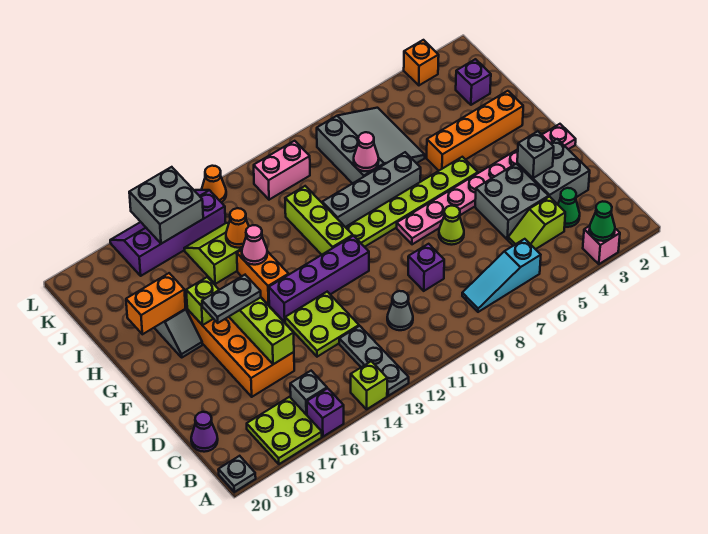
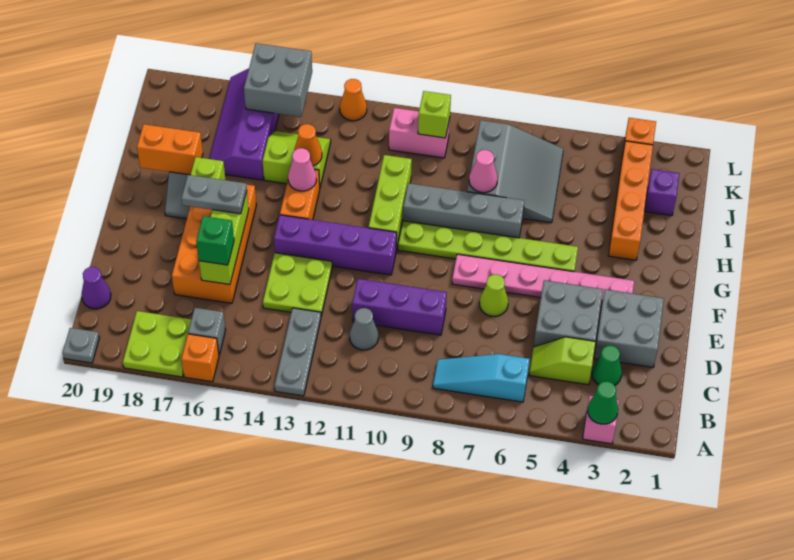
lime 1x1 brick [351,361,387,409] -> lime 1x1 brick moved to [418,91,451,138]
purple 1x1 brick [307,388,344,437] -> orange 1x1 brick [181,334,219,382]
purple 1x1 brick [408,244,444,291] -> purple 1x3 brick [352,279,447,335]
none -> green 1x1 brick [196,216,234,265]
grey 1x1 brick [517,131,554,178] -> none
pink 1x8 plate [397,124,576,244] -> pink 1x6 plate [452,254,634,306]
orange 1x4 brick [427,91,523,171] -> orange 1x4 brick turned to [609,141,653,260]
purple 2x4 slope [110,190,226,276] -> purple 2x4 slope turned to [209,68,279,180]

